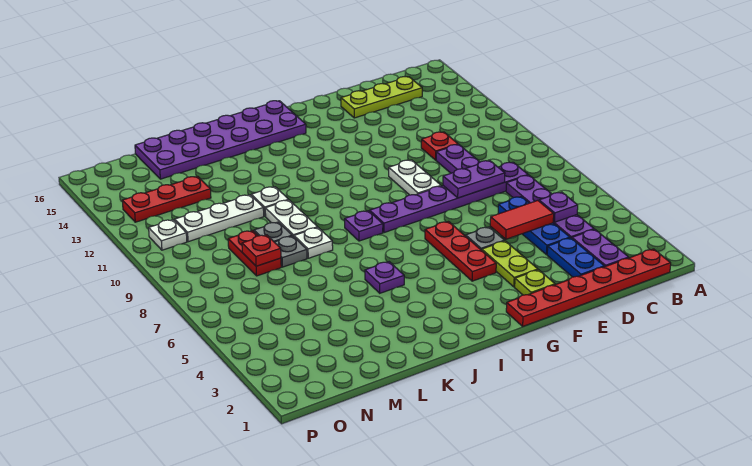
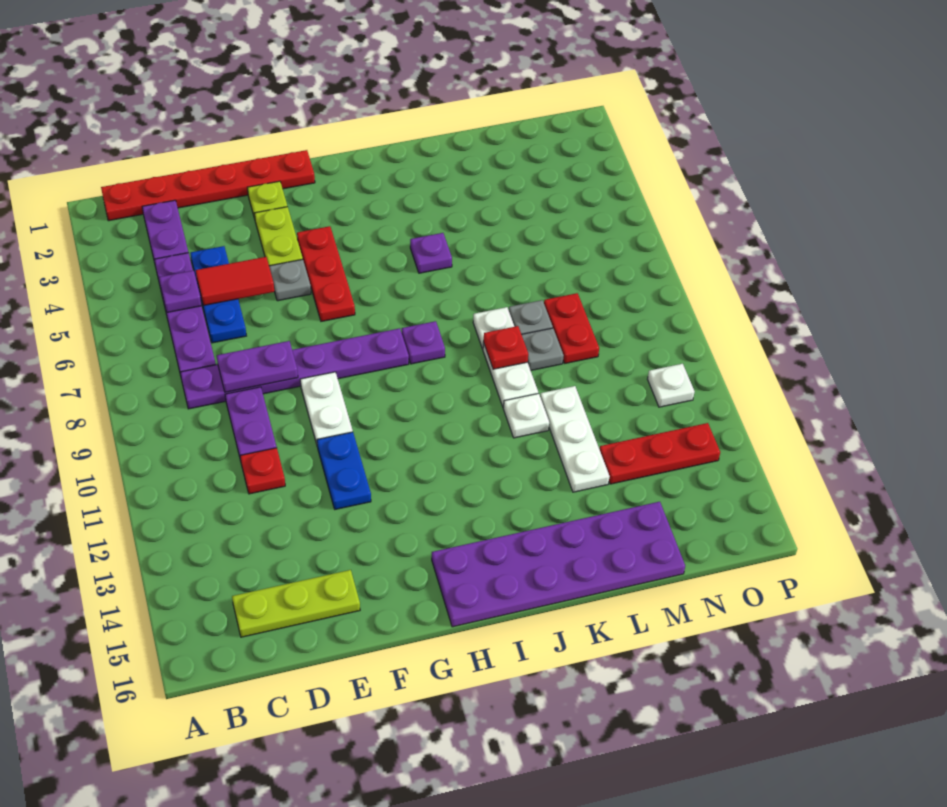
blue 1x2 plate [547,238,604,277] -> blue 1x2 plate moved to [317,432,371,509]
white 1x3 plate [175,195,264,242] -> white 1x3 plate turned to [540,386,610,492]
red 1x1 plate [242,235,281,266] -> red 1x1 plate moved to [484,326,528,369]

